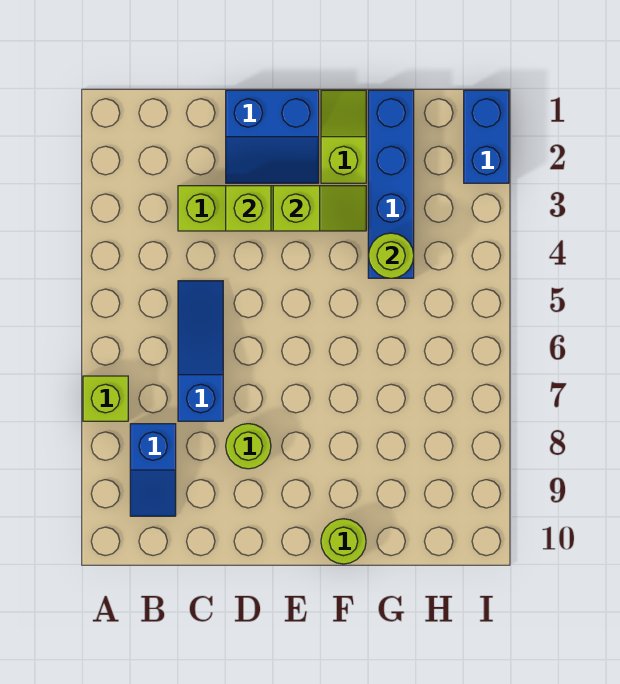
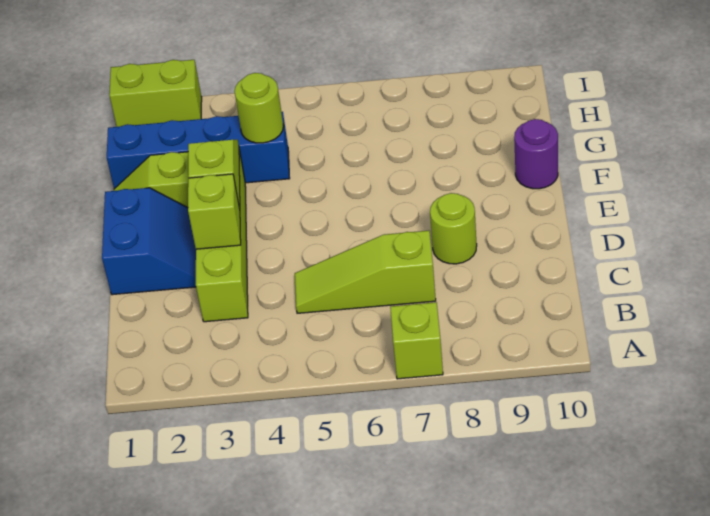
blue 1x2 slope [130,424,176,516] -> none
blue 1x3 slope [178,281,223,421] -> lime 1x3 slope [295,231,436,313]
lime 1x1 round brick [321,519,366,564] -> purple 1x1 round brick [514,119,558,189]
blue 1x2 brick [464,90,509,183] -> lime 1x2 brick [109,60,202,127]

